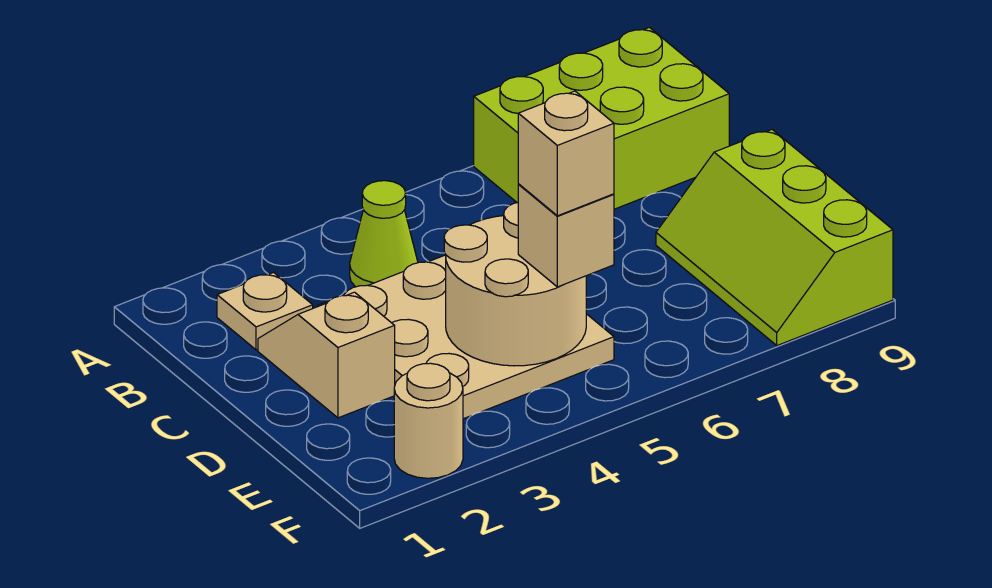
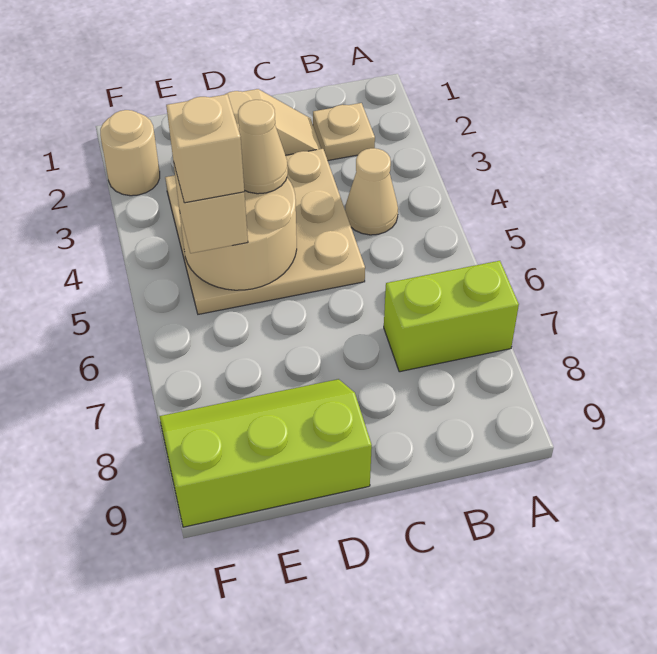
lime 2x3 brick [474,27,729,209] -> lime 1x2 brick [384,261,519,372]
lime 1x1 cone [350,181,418,287] -> tan 1x1 cone [345,148,398,235]
none -> tan 1x1 cone [238,100,288,194]

